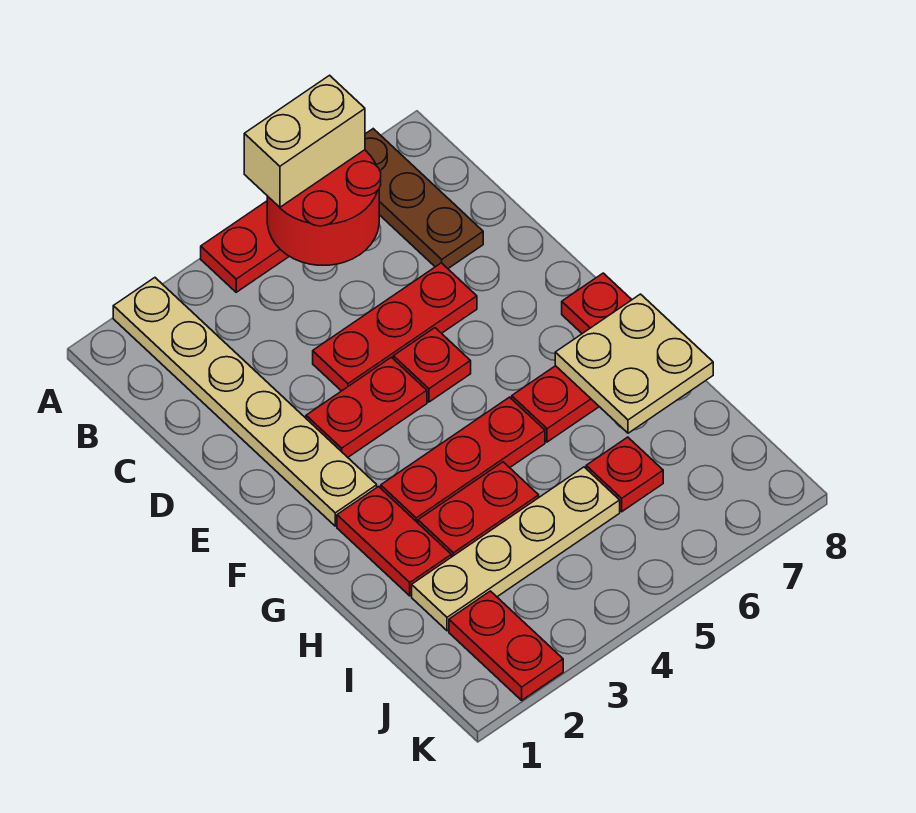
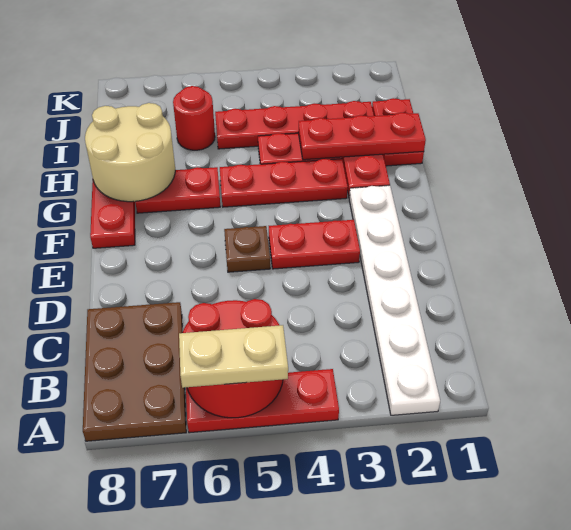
tan 1x6 plate [113,278,377,526] -> white 1x6 plate [349,185,440,415]
tan 1x2 brick [244,75,365,207] -> tan 1x2 plate [179,325,288,388]
brown 1x3 plate [365,129,483,268] -> brown 2x3 plate [83,302,186,441]
red 1x3 plate [313,263,477,391] -> red 1x3 plate moved to [298,113,426,160]
red 1x1 plate [393,328,471,402] -> brown 1x1 plate [224,226,270,272]
tan 2x2 plate [555,294,713,433] -> tan 2x2 round brick [85,103,175,202]
tan 1x4 plate [412,467,620,631] -> red 1x4 plate [215,101,374,149]
red 1x1 plate [586,437,663,512] -> red 1x1 round brick [173,86,215,150]
red 1x2 plate [449,591,563,700] -> red 1x2 plate moved to [372,98,424,166]

